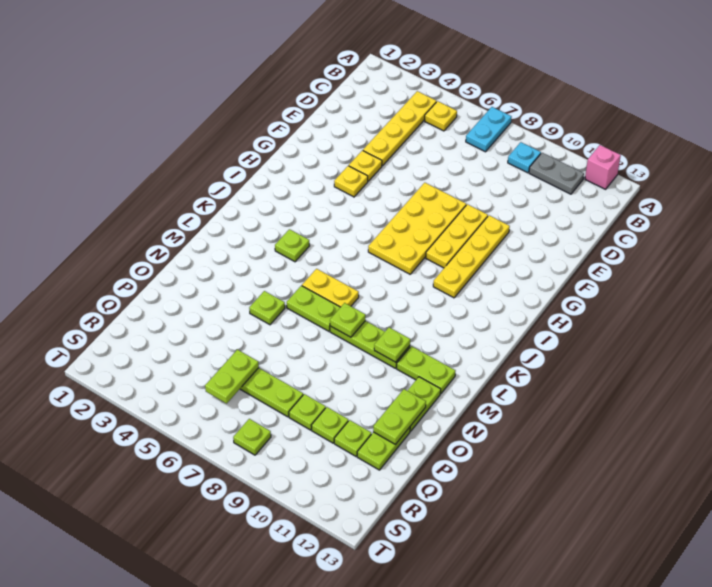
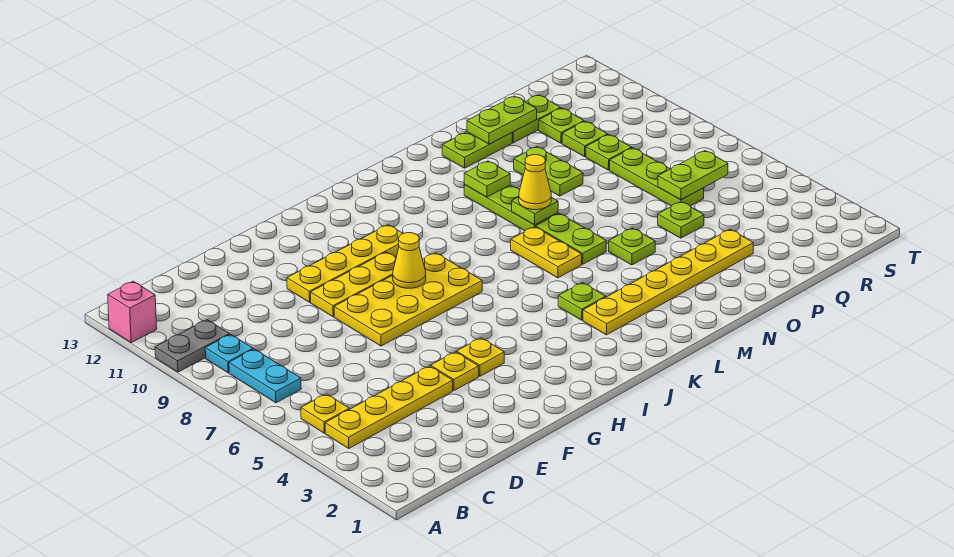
cyan 1x2 plate [466,107,512,152] -> cyan 1x2 plate turned to [229,349,301,403]
grey 1x2 plate [529,153,584,194] -> grey 1x2 plate turned to [155,320,230,372]
none -> yellow 1x1 cone [393,233,426,288]
none -> yellow 1x6 plate [583,230,753,335]
none -> yellow 1x1 cone [519,155,551,210]
lime 1x2 plate [397,346,455,394] -> lime 1x2 plate moved to [514,147,583,196]
lime 1x1 plate [233,419,271,455] -> lime 1x1 plate moved to [658,202,704,238]

